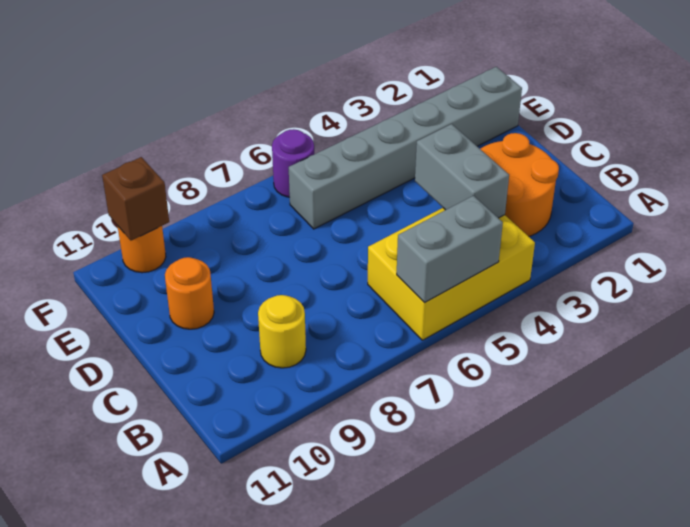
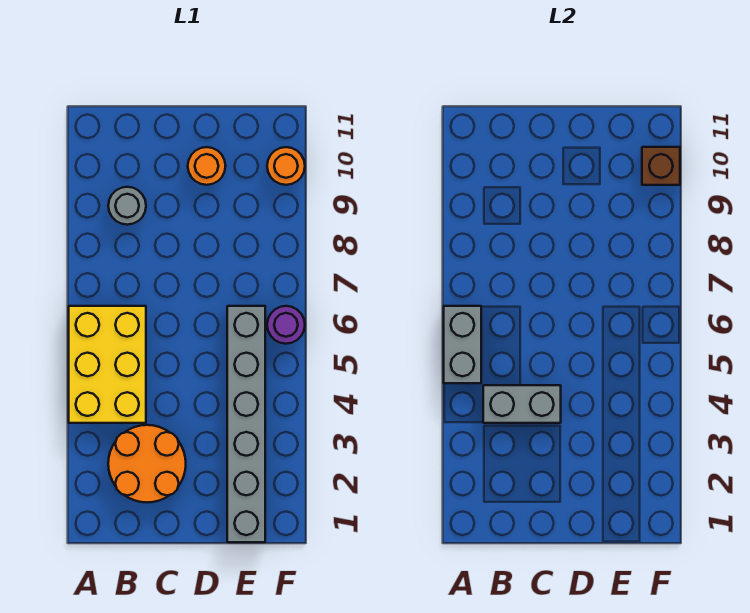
yellow 1x1 round brick [258,295,306,368] -> grey 1x1 round brick [108,187,146,225]

